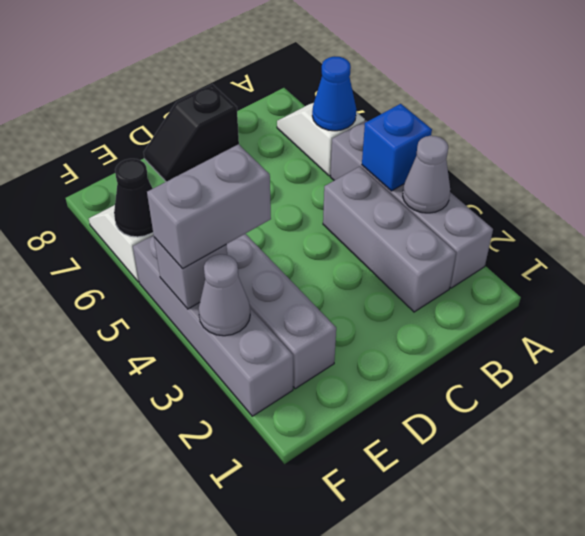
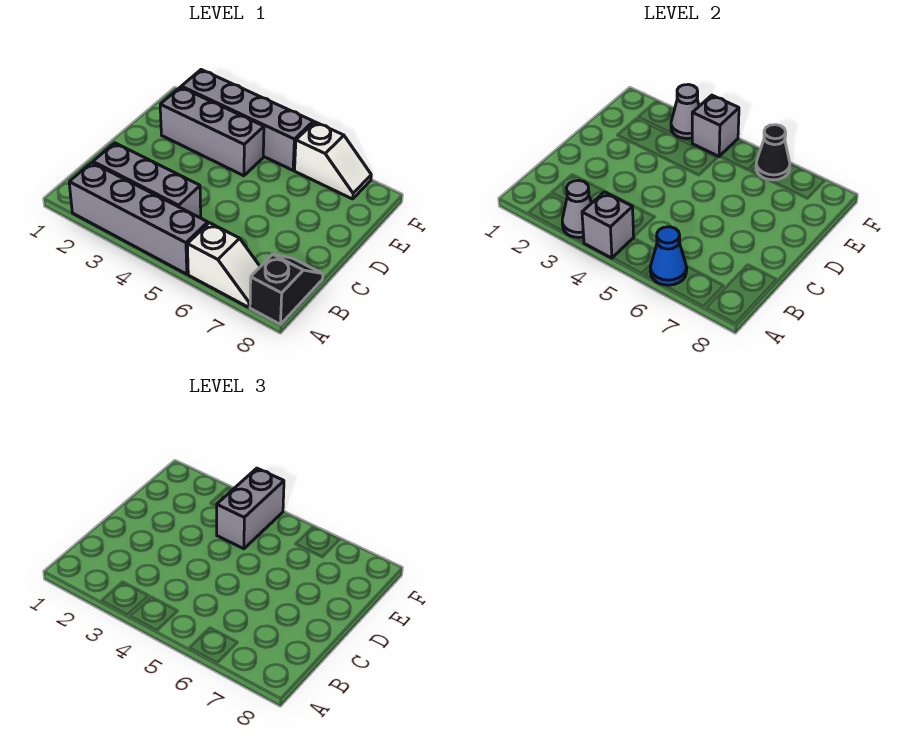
blue 1x1 brick [362,104,432,191] -> grey 1x1 brick [582,192,634,258]
black 1x2 slope [144,84,239,182] -> black 1x2 slope moved to [250,254,323,324]

